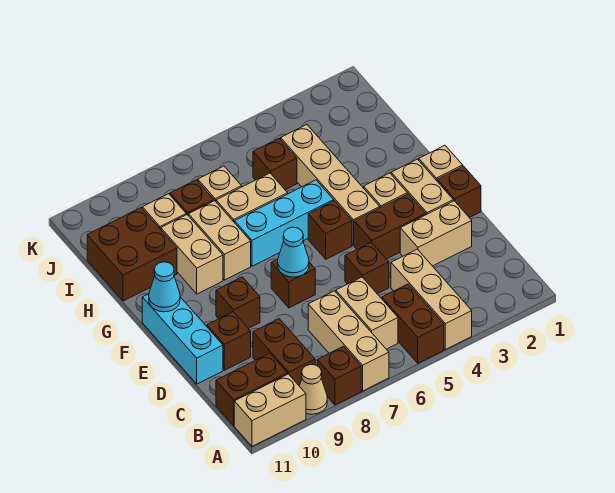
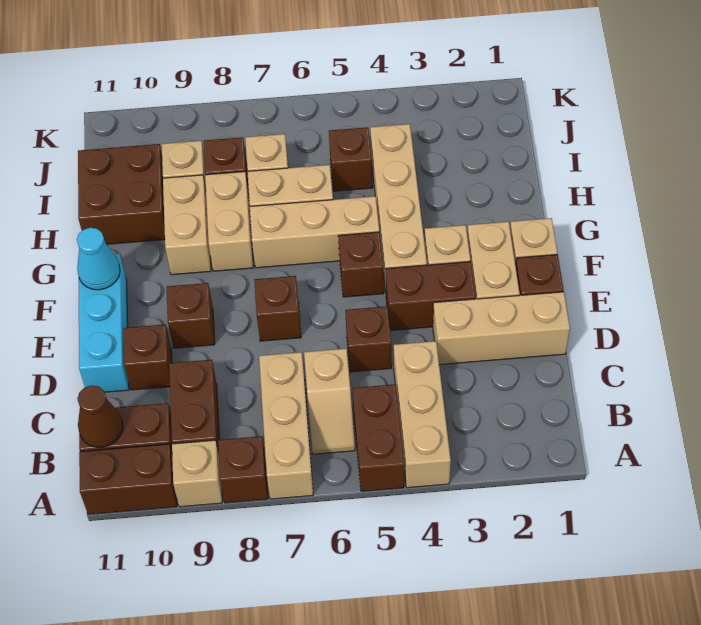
tan 1x1 cone [300,365,327,414] -> tan 1x1 brick [172,440,222,507]
tan 1x2 brick [234,374,306,446] -> brown 1x2 brick [79,444,177,514]
tan 1x2 brick [336,277,398,349] -> tan 1x2 slope [304,349,355,454]
none -> brown 1x1 cone [78,385,123,447]
tan 1x2 brick [400,201,472,266] -> tan 1x3 brick [433,292,570,365]
cyan 1x1 cone [278,227,309,277] -> none
cyan 1x3 brick [235,180,334,266] -> tan 1x3 brick [250,196,379,268]

